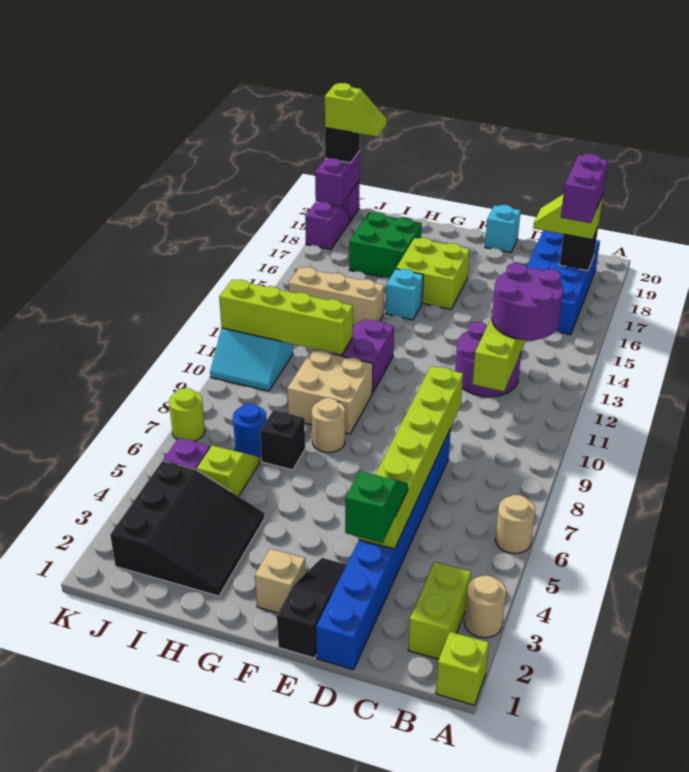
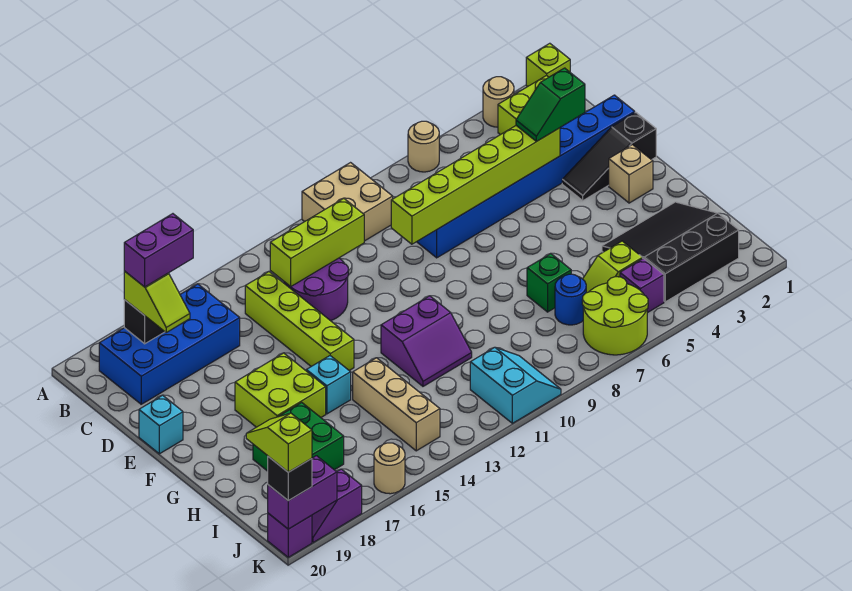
purple 2x2 round brick [492,263,563,340] -> none
tan 1x1 round brick [312,398,345,453] -> tan 1x1 round brick moved to [374,443,405,494]
tan 2x2 brick [287,350,373,434] -> tan 2x2 brick moved to [302,163,393,241]
black 1x1 brick [260,410,305,470] -> green 1x1 brick [527,254,571,312]
lime 1x4 brick [219,280,353,355] -> lime 1x4 brick moved to [245,272,354,370]
lime 1x1 round brick [169,388,205,441] -> lime 2x2 round brick [582,277,648,355]

